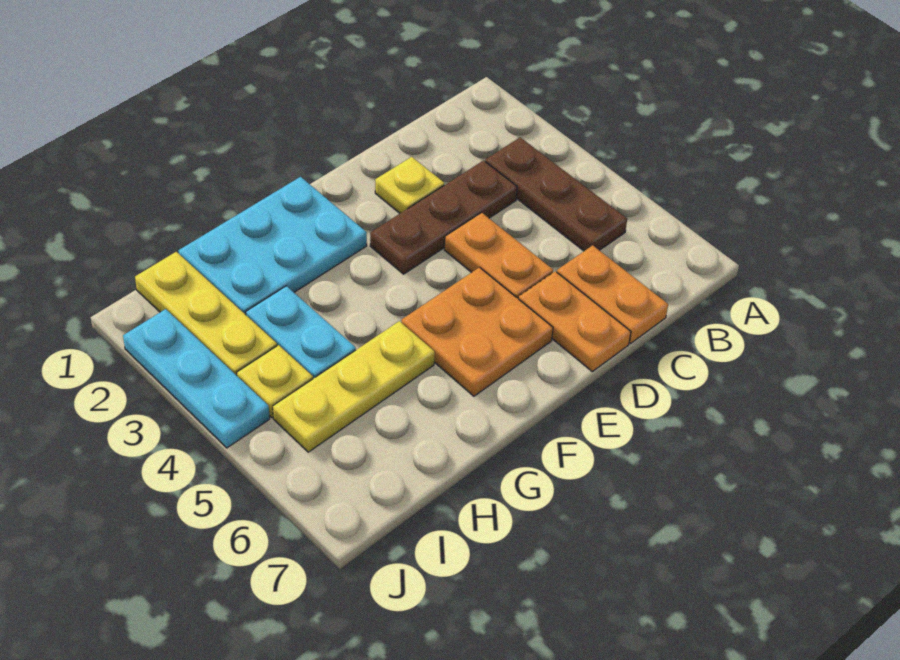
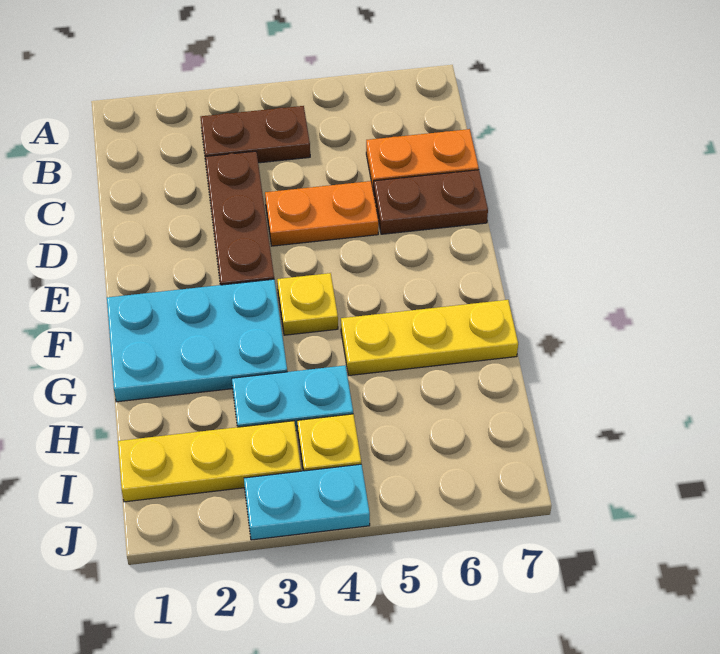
brown 1x3 plate [485,137,627,251] -> brown 1x2 plate [200,106,310,163]
yellow 1x1 plate [375,157,445,213] -> yellow 1x1 plate moved to [277,273,338,335]
orange 1x2 plate [518,271,631,372] -> brown 1x2 plate [373,170,488,234]
orange 2x2 plate [401,267,553,396] -> none
cyan 2x3 plate [178,177,367,315] -> cyan 2x3 plate turned to [107,279,287,402]
yellow 1x3 plate [273,321,435,452] -> yellow 1x3 plate turned to [341,300,518,375]
cyan 1x3 plate [123,309,270,448] -> cyan 1x2 plate [244,464,370,540]

